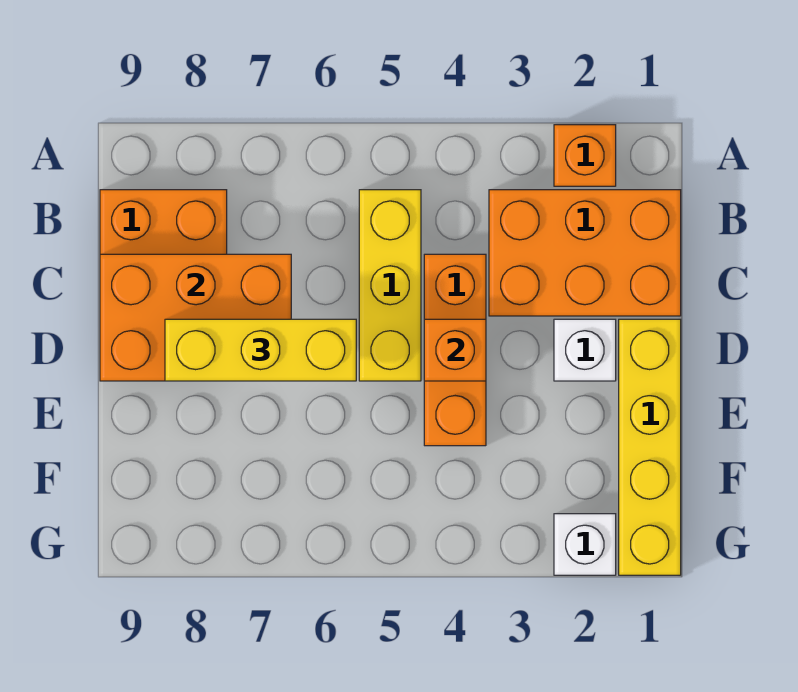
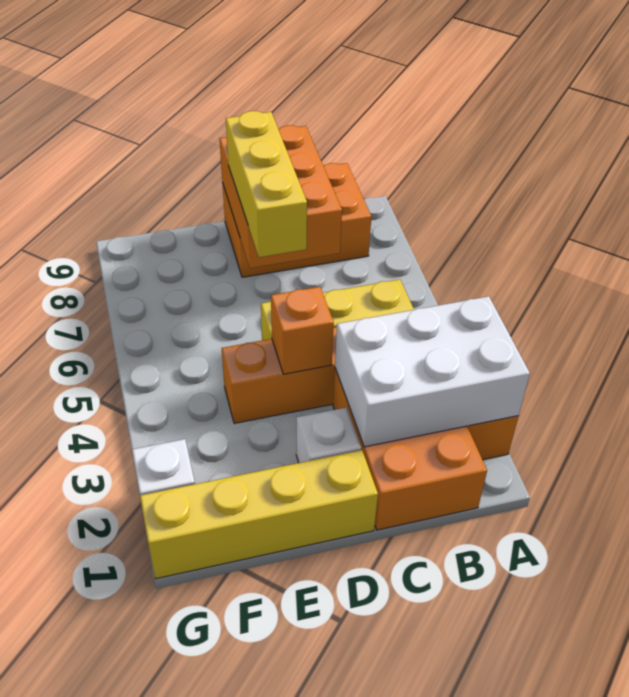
none -> white 2x3 brick [335,296,530,447]

